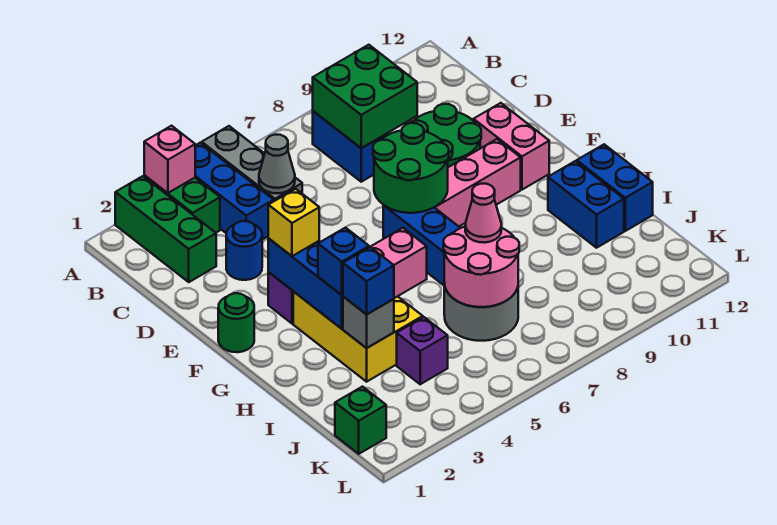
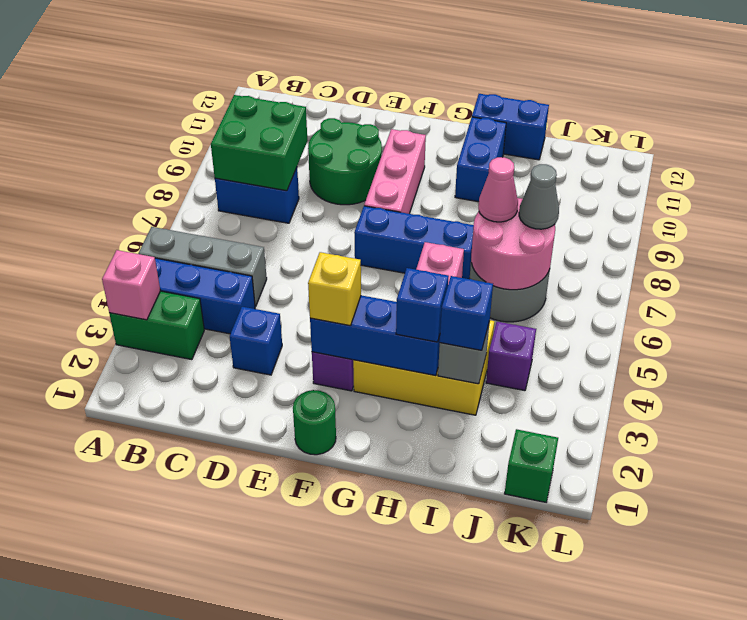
green 1x3 brick [115,176,216,282] -> none
grey 1x1 cone [259,135,295,193] -> grey 1x1 cone moved to [519,164,559,229]
blue 1x1 round brick [226,221,262,280] -> blue 1x1 brick [230,307,282,375]
green 2x2 round brick [373,123,449,213] -> none
pink 1x2 brick [473,103,549,190] -> none
blue 1x2 brick [548,161,624,248] -> blue 1x2 brick turned to [455,117,506,202]

